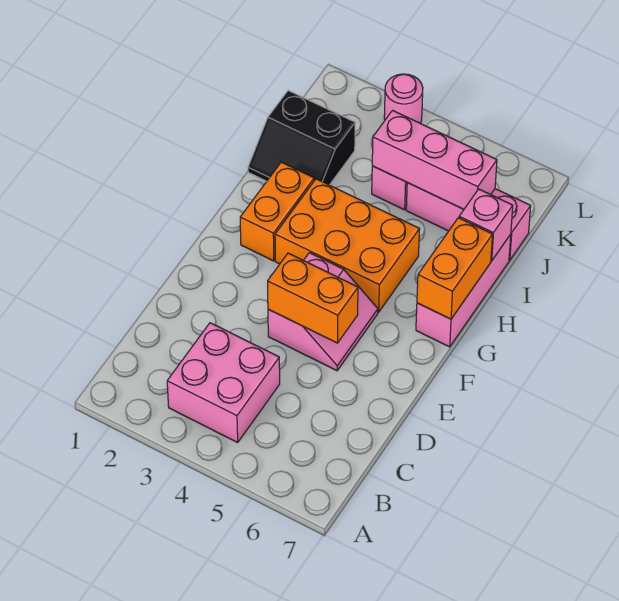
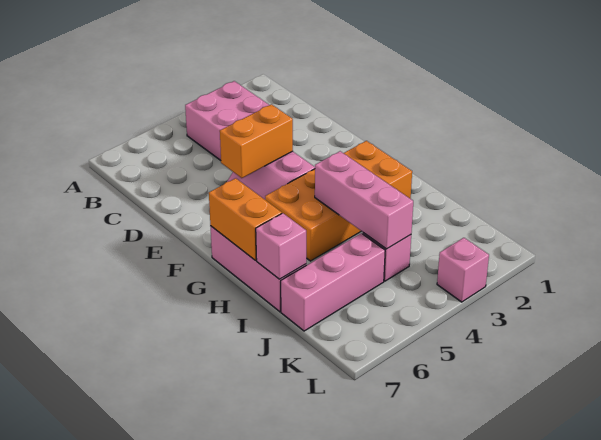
black 2x2 slope [248,91,355,185] -> none
pink 1x3 brick [372,110,497,209] -> pink 1x3 brick turned to [315,151,413,249]
pink 1x1 round brick [384,74,423,123] -> pink 1x1 brick [437,238,489,302]

